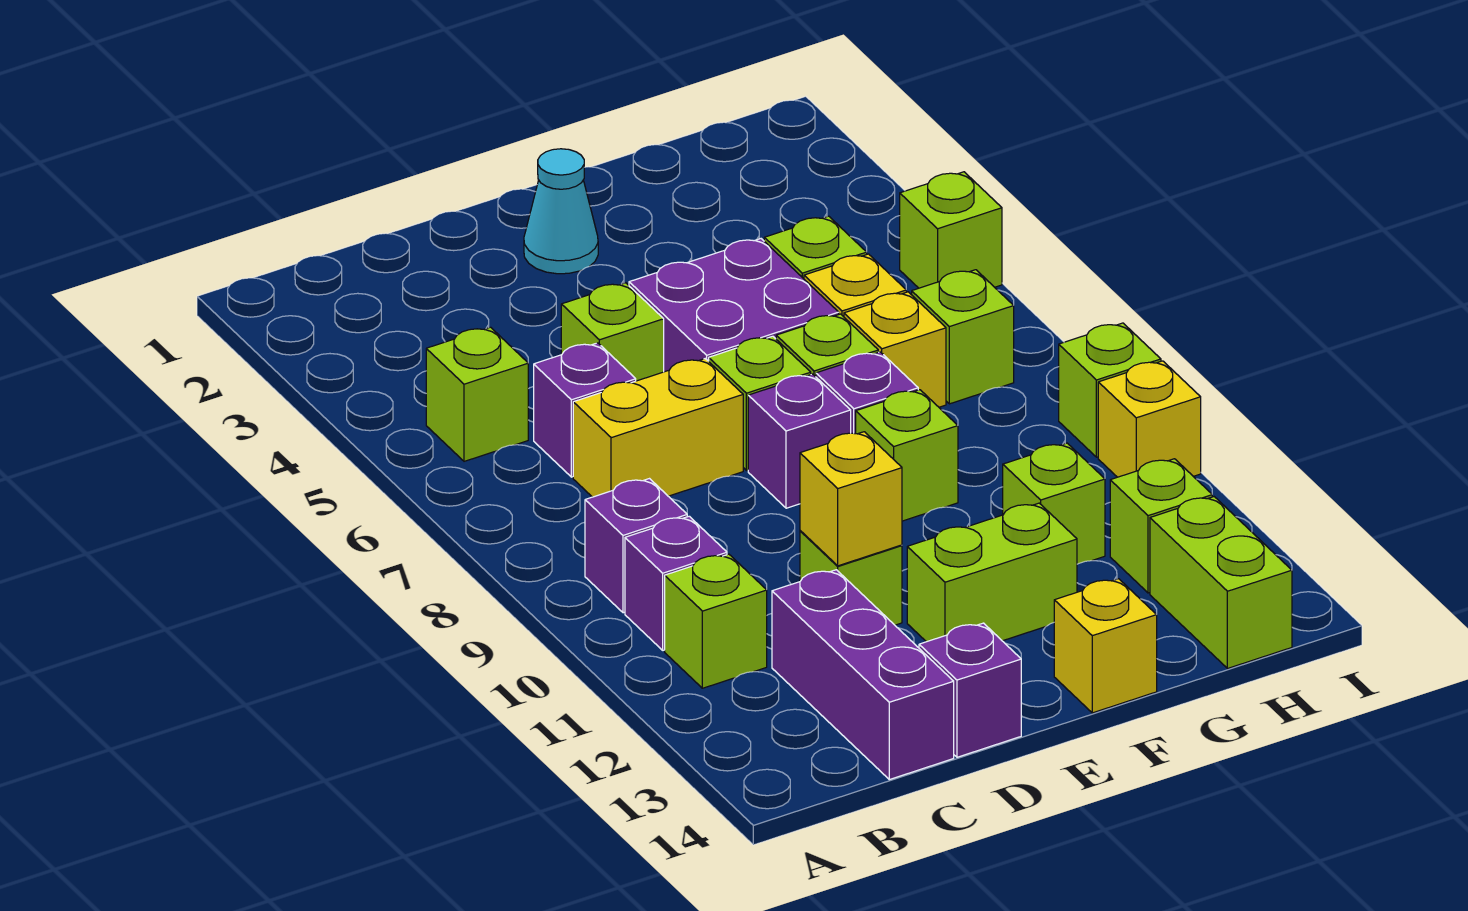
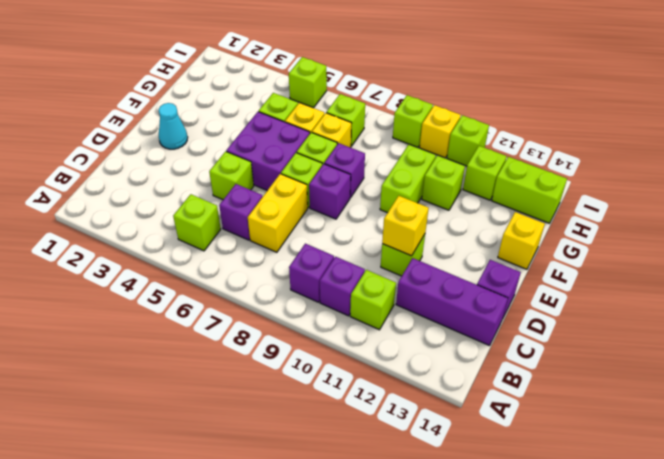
lime 1x2 brick [907,503,1077,642] -> lime 1x2 brick moved to [380,145,436,213]
lime 1x1 brick [856,390,958,521] -> lime 1x1 brick moved to [447,115,489,166]

